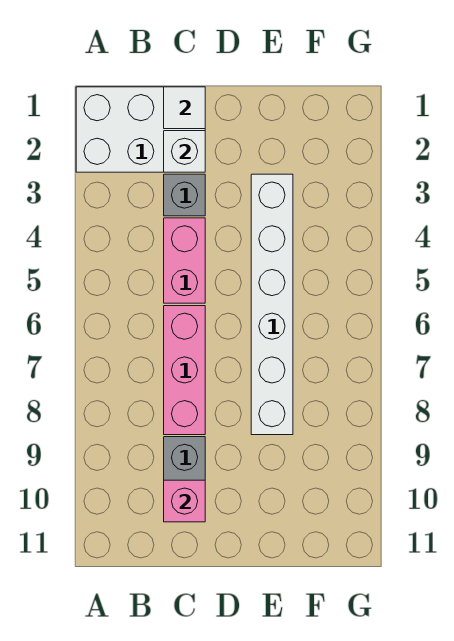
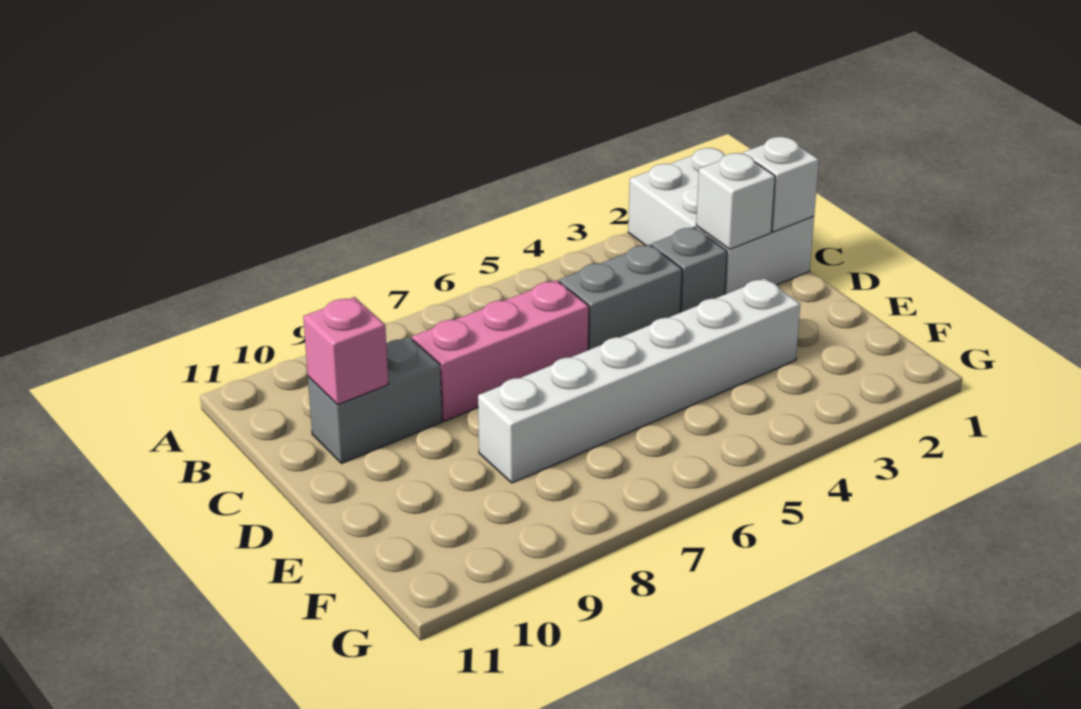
white 1x1 tile [164,87,205,129] -> white 1x1 brick [743,137,819,232]
pink 1x2 brick [164,218,205,303] -> grey 1x2 brick [559,245,682,350]

